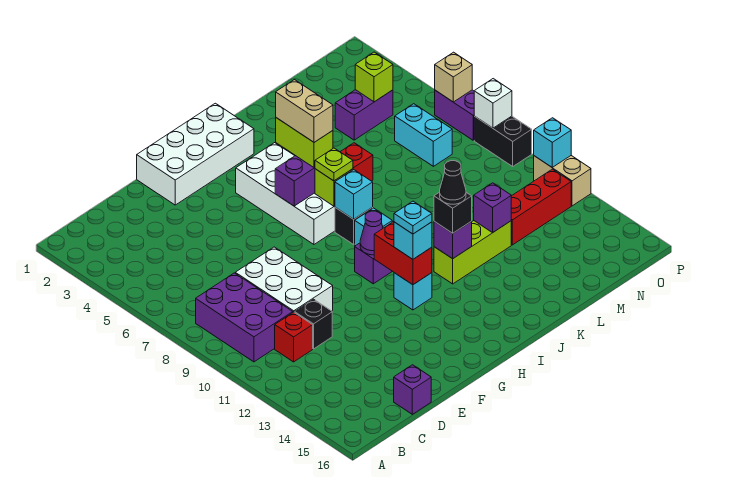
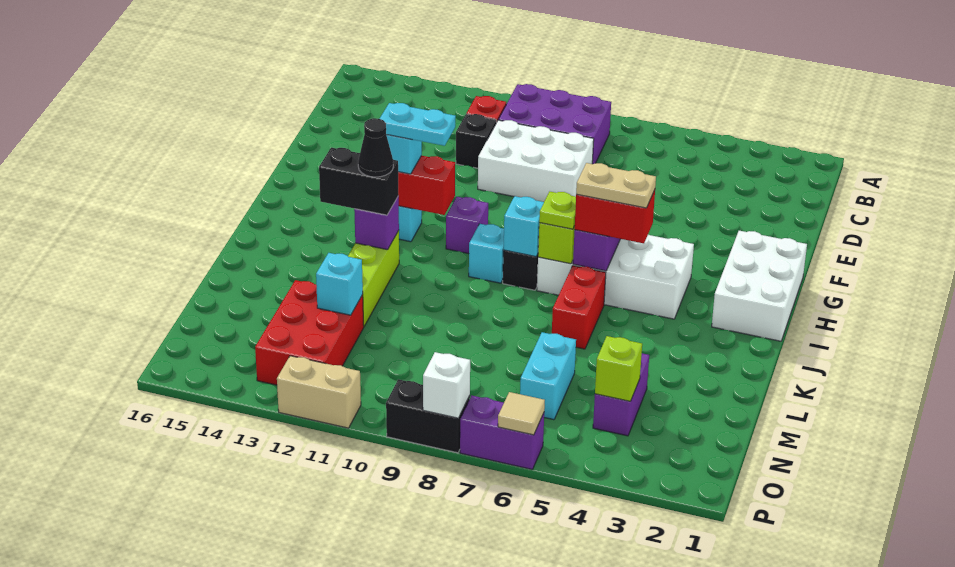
purple 1x1 brick [394,365,431,414] -> none
white 2x4 brick [137,103,254,205] -> white 2x3 brick [712,231,807,341]
purple 1x1 cone [360,211,383,255] -> none
cyan 1x1 plate [394,201,432,234] -> cyan 1x2 plate [380,103,456,146]
lime 1x2 brick [276,118,333,168] -> red 1x2 brick [575,190,655,244]
tan 1x2 brick [276,80,333,142] -> tan 1x2 plate [576,163,656,208]
black 1x1 brick [434,192,472,233] -> black 1x2 brick [319,148,399,215]
purple 1x1 brick [474,183,511,233] -> none
red 1x3 brick [511,169,571,245] -> red 2x3 brick [255,280,364,385]
cyan 1x2 brick [395,104,452,166] -> cyan 1x2 brick turned to [520,332,576,420]
tan 1x1 brick [435,52,472,102] -> tan 1x1 tile [498,392,545,435]
cyan 1x1 brick [534,118,571,167] -> cyan 1x1 brick moved to [316,253,363,315]

